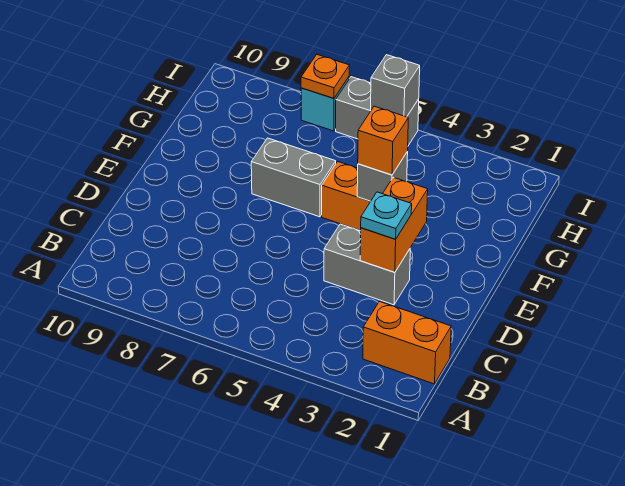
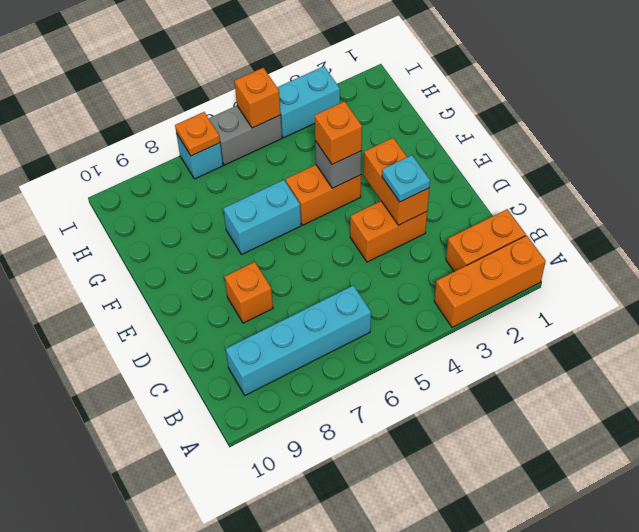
none -> orange 1x3 brick [434,235,546,327]
none -> cyan 1x4 brick [226,285,371,395]
grey 1x2 brick [324,224,410,305] -> orange 1x2 brick [350,201,427,262]
none -> orange 1x1 brick [225,262,273,323]
grey 1x2 brick [251,138,336,217] -> cyan 1x2 brick [224,180,301,255]
none -> cyan 1x2 brick [277,66,340,138]
grey 1x1 brick [371,55,420,117] -> orange 1x1 brick [234,68,281,128]

